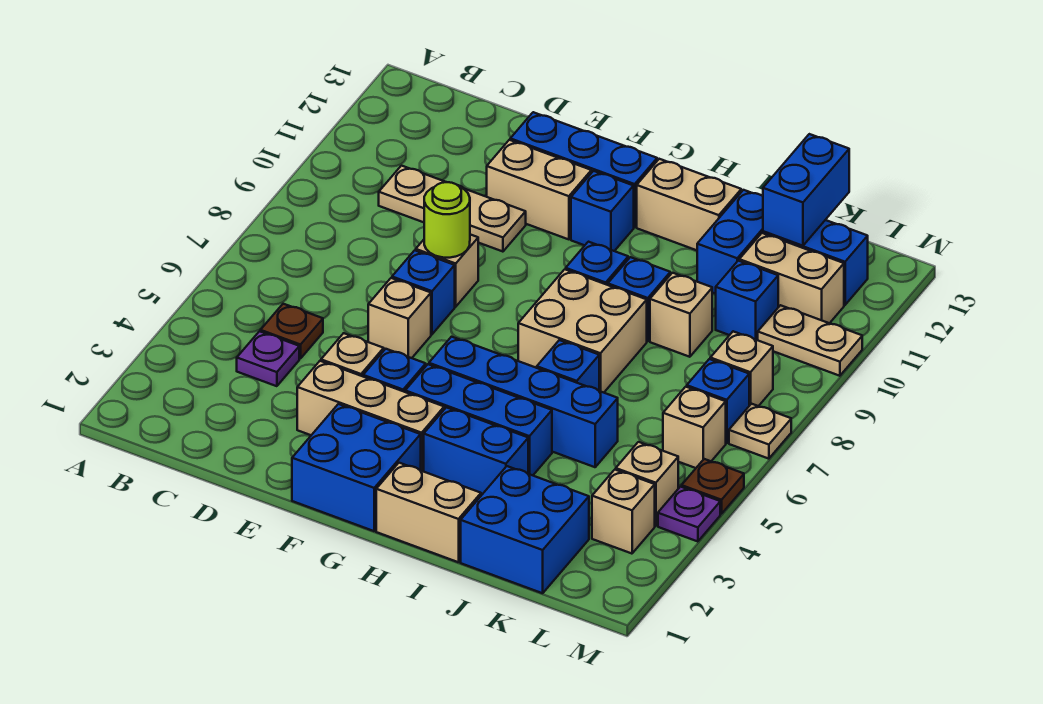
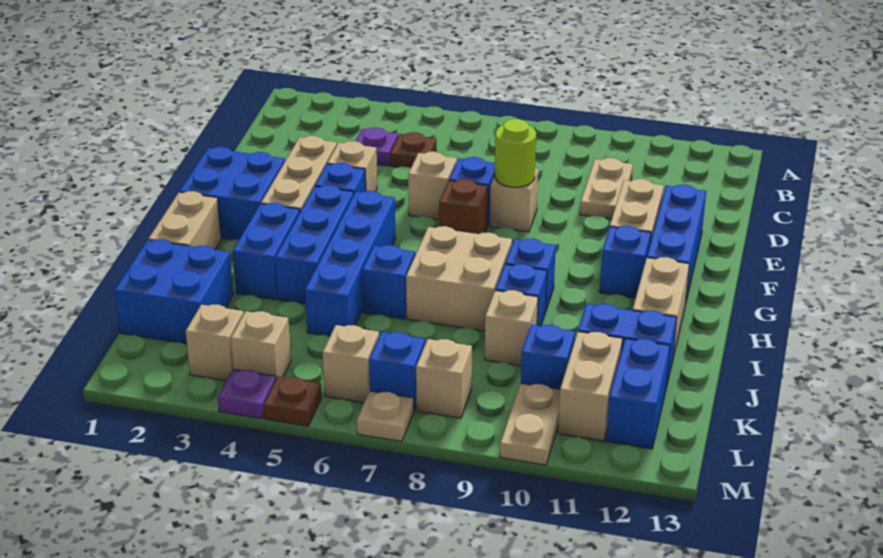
tan 1x3 plate [379,166,526,252] -> tan 1x2 plate [580,158,633,219]
none -> brown 1x1 brick [439,179,488,234]
blue 1x2 brick [763,134,849,246] -> none

